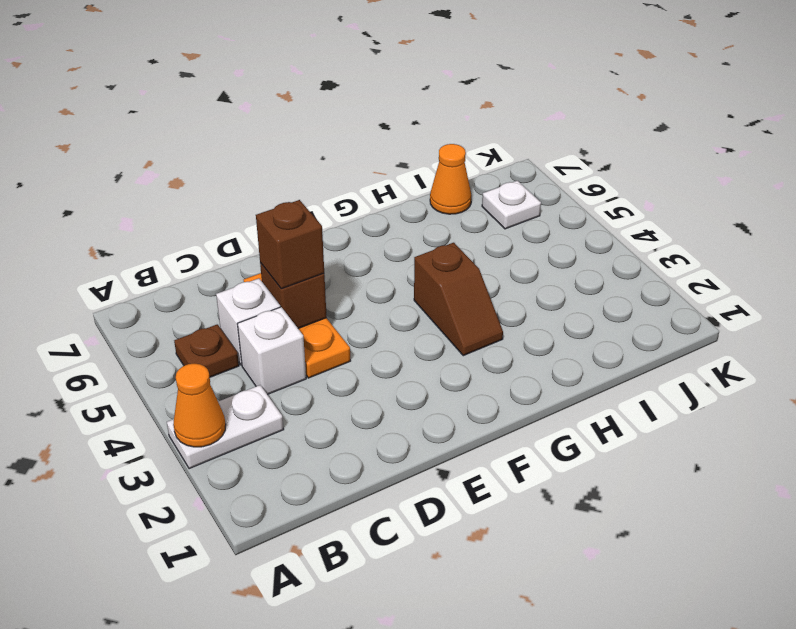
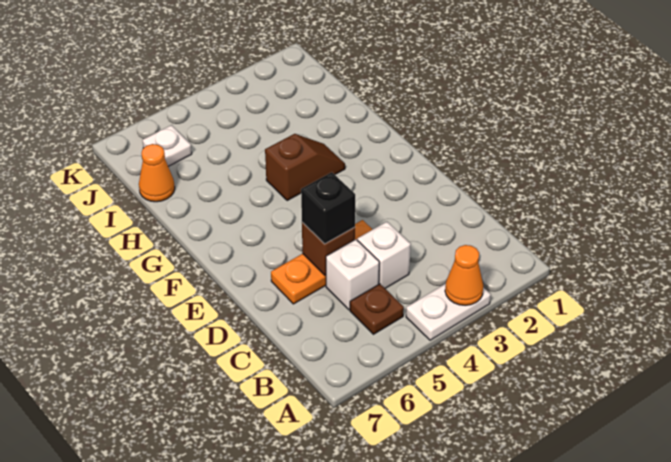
white 1x2 plate [167,385,284,469] -> white 1x2 plate turned to [406,284,491,340]
brown 1x1 brick [256,200,324,289] -> black 1x1 brick [301,172,355,244]

